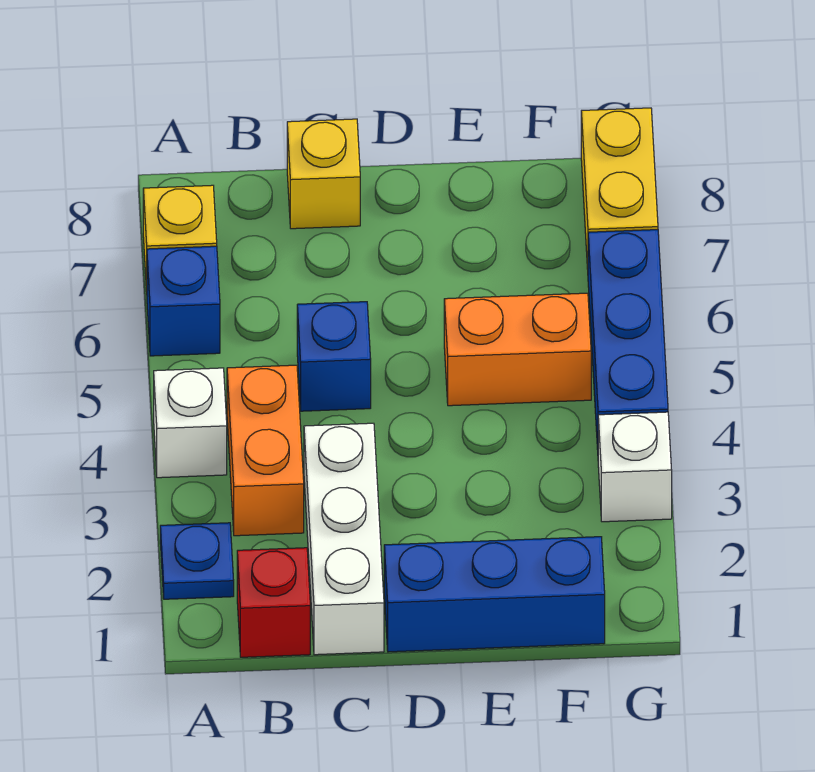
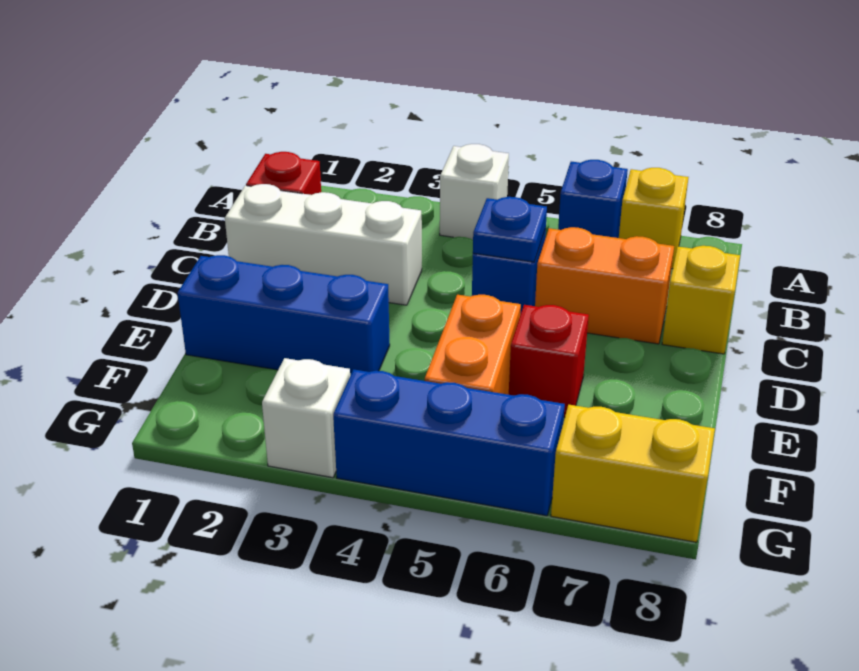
blue 1x1 plate [160,523,234,599] -> blue 1x1 plate moved to [473,197,547,262]
orange 1x2 brick [227,365,304,536] -> orange 1x2 brick moved to [535,227,674,344]
blue 1x3 brick [384,537,605,652] -> blue 1x3 brick turned to [178,255,390,375]
none -> red 1x1 brick [509,305,589,417]

